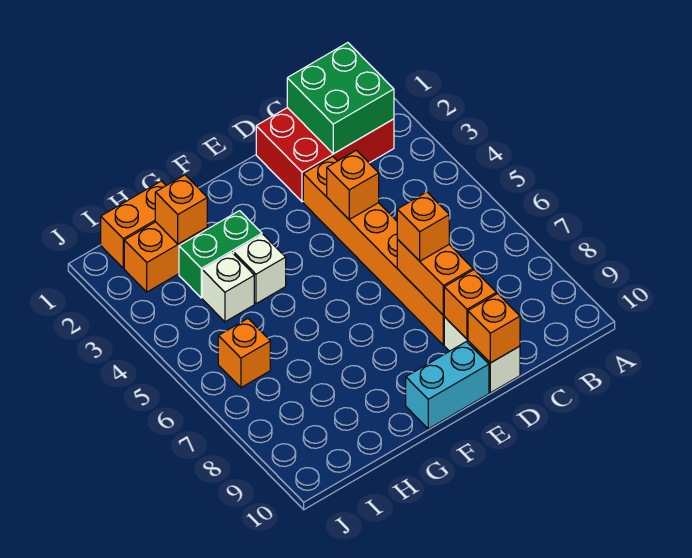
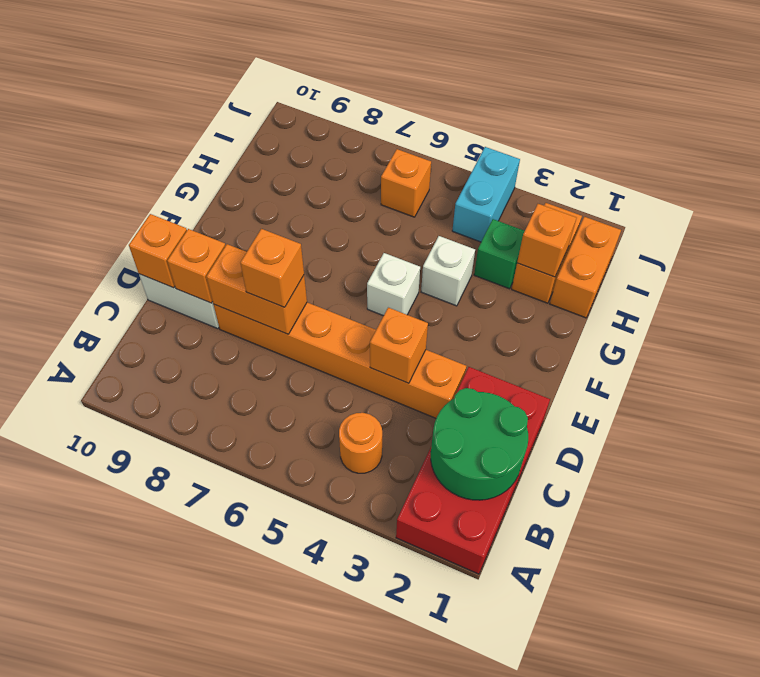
red 2x3 brick [256,108,394,202] -> red 2x4 brick [396,367,550,574]
green 2x2 brick [287,43,394,154] -> green 2x2 round brick [431,388,528,500]
none -> orange 1x1 round brick [339,413,382,473]
cyan 1x2 brick [406,342,489,429] -> cyan 1x2 brick moved to [452,147,520,242]
green 1x2 brick [179,211,262,298] -> green 1x1 brick [474,219,525,289]
white 1x1 brick [202,253,254,322] -> white 1x1 brick moved to [367,253,420,316]

